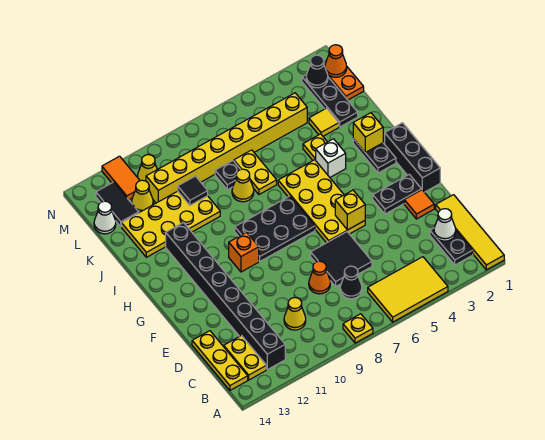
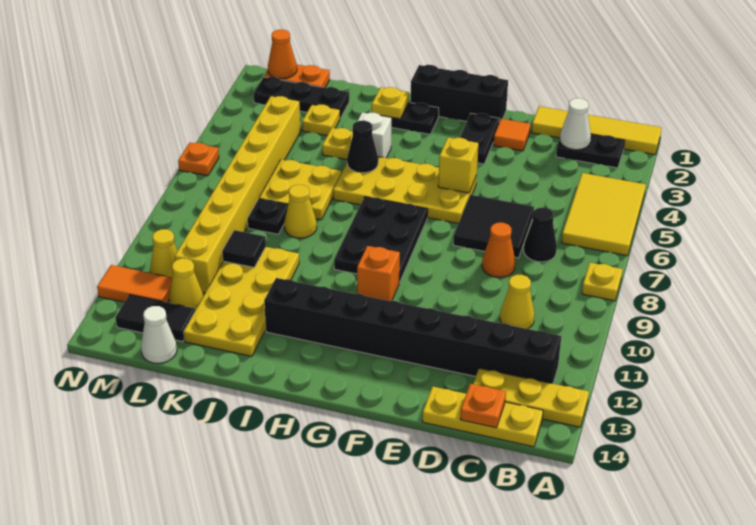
yellow 1x2 plate [224,336,266,380] -> yellow 1x3 plate [473,368,589,427]
none -> orange 1x1 plate [460,384,506,428]
yellow 1x1 brick [353,113,383,152] -> yellow 1x1 plate [372,87,409,119]
yellow 1x2 plate [234,150,277,194] -> yellow 2x2 plate [259,159,341,220]
yellow 1x1 tile [309,108,339,136] -> yellow 1x1 plate [302,105,340,136]
black 1x1 cone [306,55,328,88] -> black 1x1 cone moved to [347,121,378,173]
none -> orange 1x1 plate [178,143,219,176]

